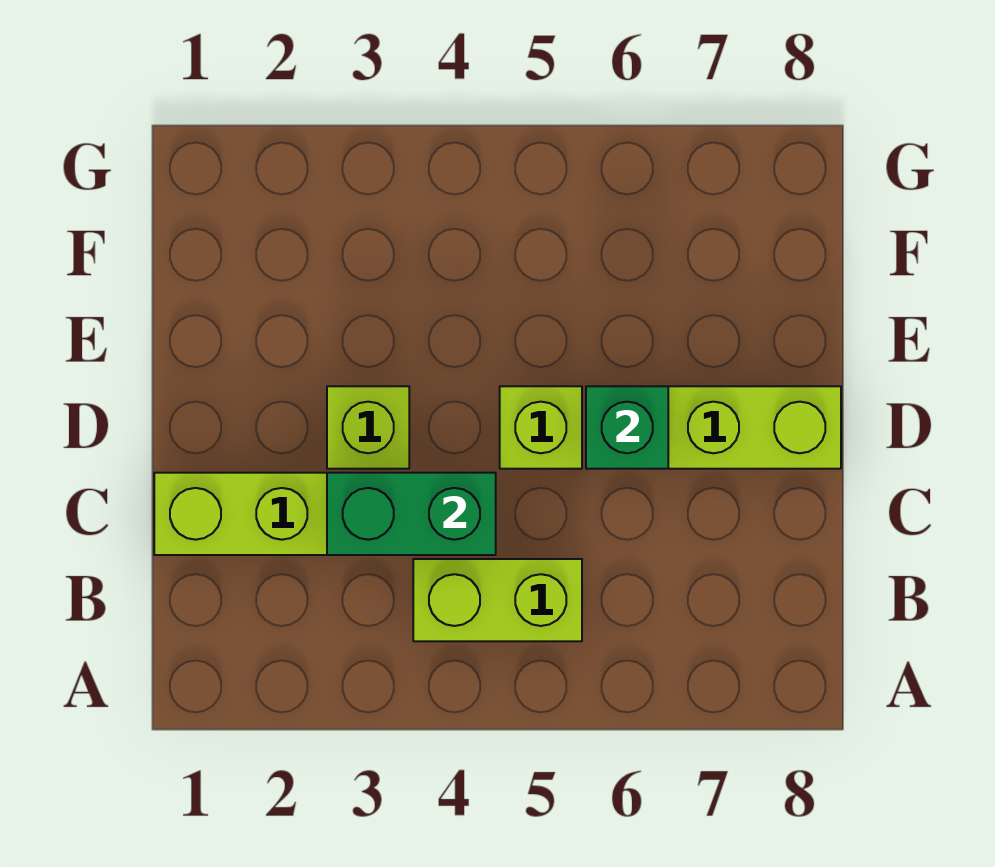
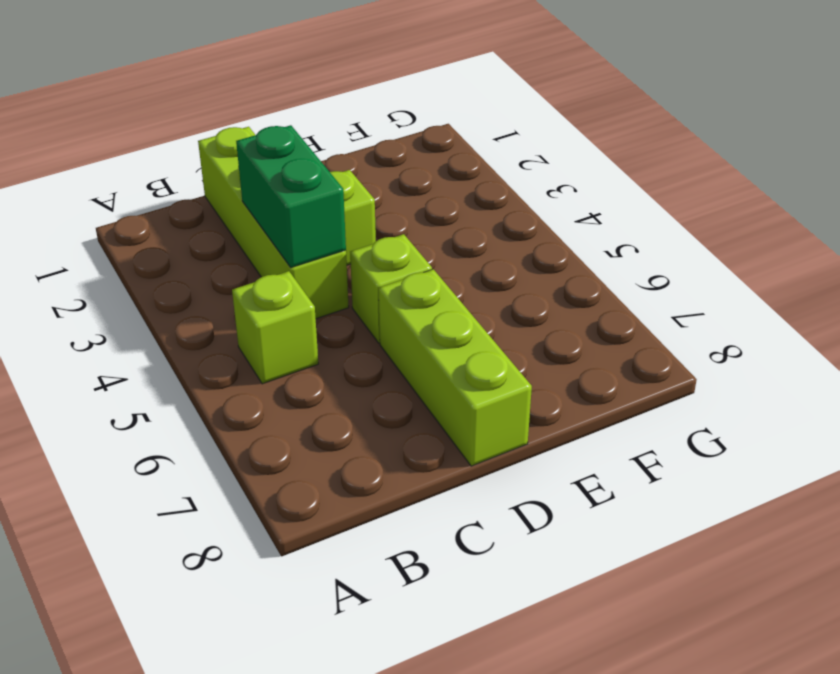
lime 1x2 brick [413,559,582,641] -> lime 1x1 brick [232,271,318,384]
green 1x1 brick [586,386,668,469] -> none

